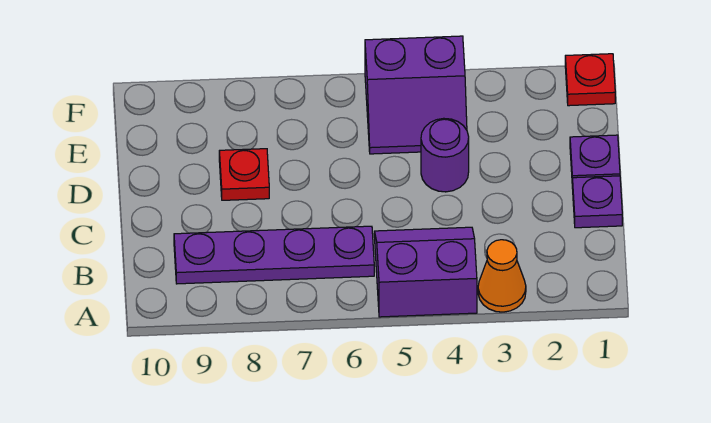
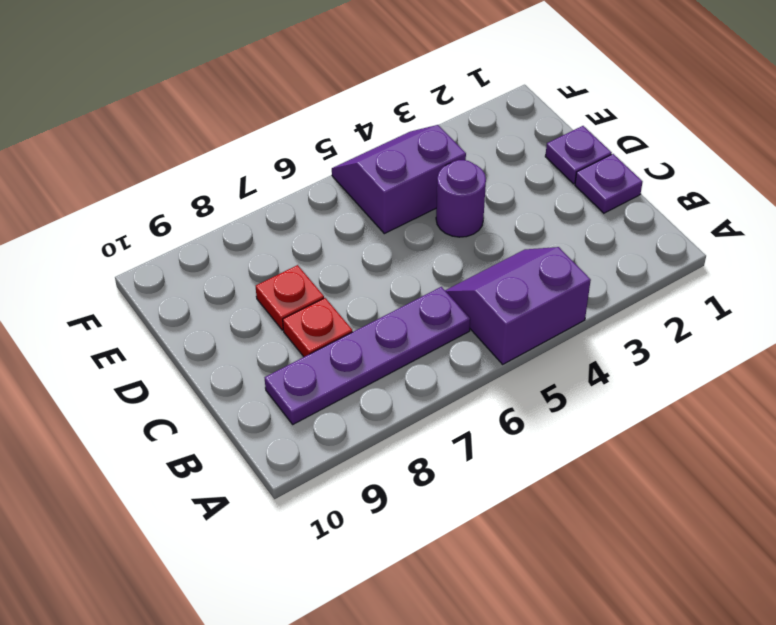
orange 1x1 cone [478,240,526,312] -> none
purple 2x2 slope [365,36,467,154] -> purple 2x2 slope turned to [332,125,466,234]
red 1x1 plate [565,54,615,106] -> red 1x1 plate moved to [283,298,353,357]

